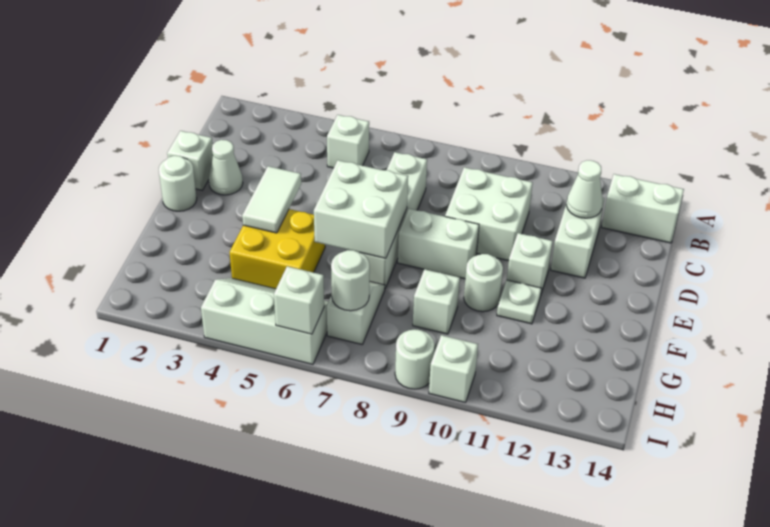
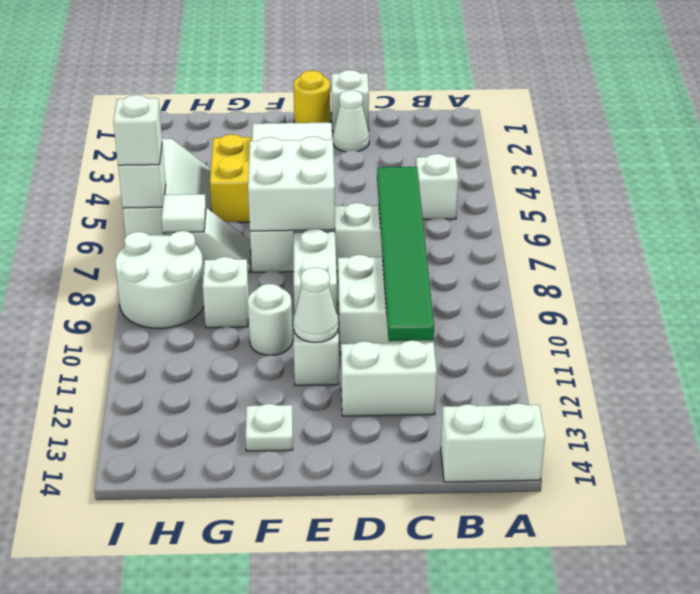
white 1x2 brick [602,174,684,243] -> white 1x2 brick turned to [441,403,545,482]
none -> green 1x6 tile [377,167,434,341]
white 1x1 cone [566,160,603,218] -> white 1x1 cone moved to [293,267,338,342]
white 1x1 round brick [159,156,197,211] -> yellow 1x1 round brick [294,71,330,123]
white 1x1 plate [497,280,542,324] -> white 1x1 plate moved to [246,404,293,451]
white 1x1 round brick [331,250,370,311] -> white 1x1 tile [162,194,206,233]
white 1x1 round brick [395,330,435,389] -> white 2x2 round brick [115,231,204,328]
white 1x1 brick [429,335,478,403] -> white 1x1 brick moved to [113,95,162,165]

